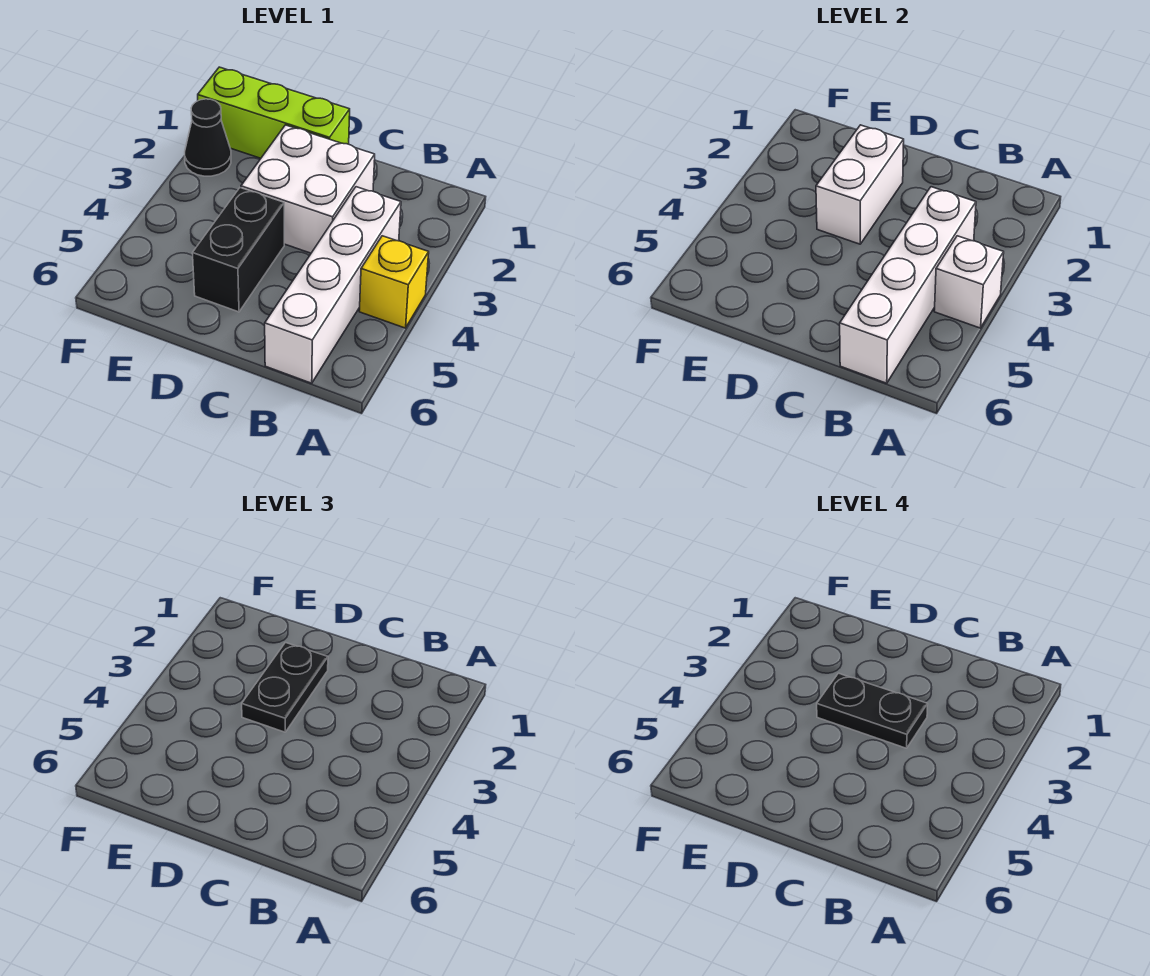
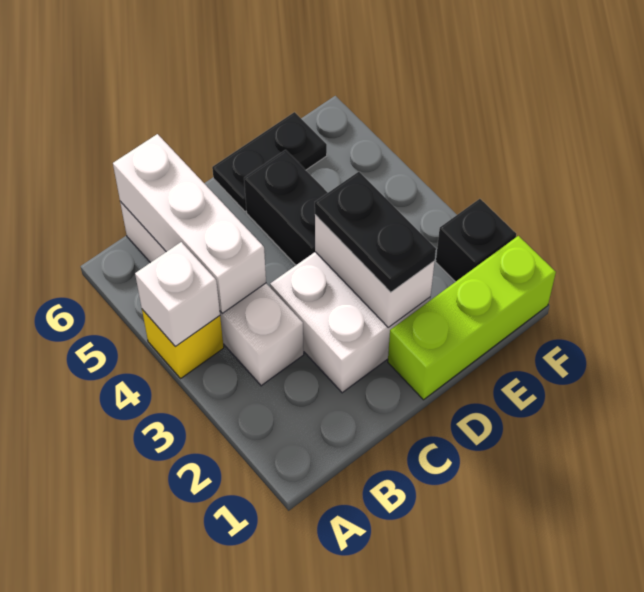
white 1x4 brick [840,187,976,383] -> white 1x3 brick [113,134,266,313]
black 1x2 plate [817,673,928,748] -> black 1x2 plate moved to [212,112,327,211]
black 1x1 cone [185,99,231,176] -> black 1x1 brick [436,199,516,282]

